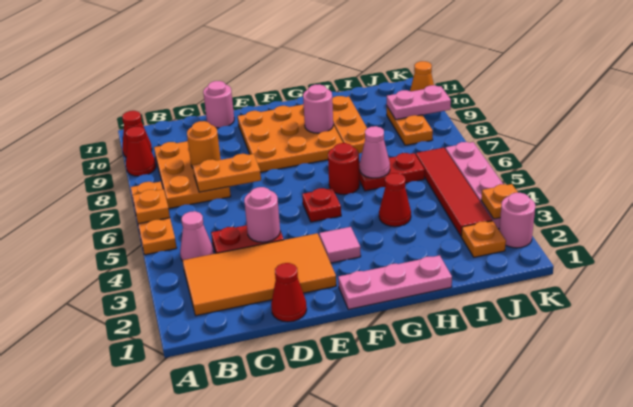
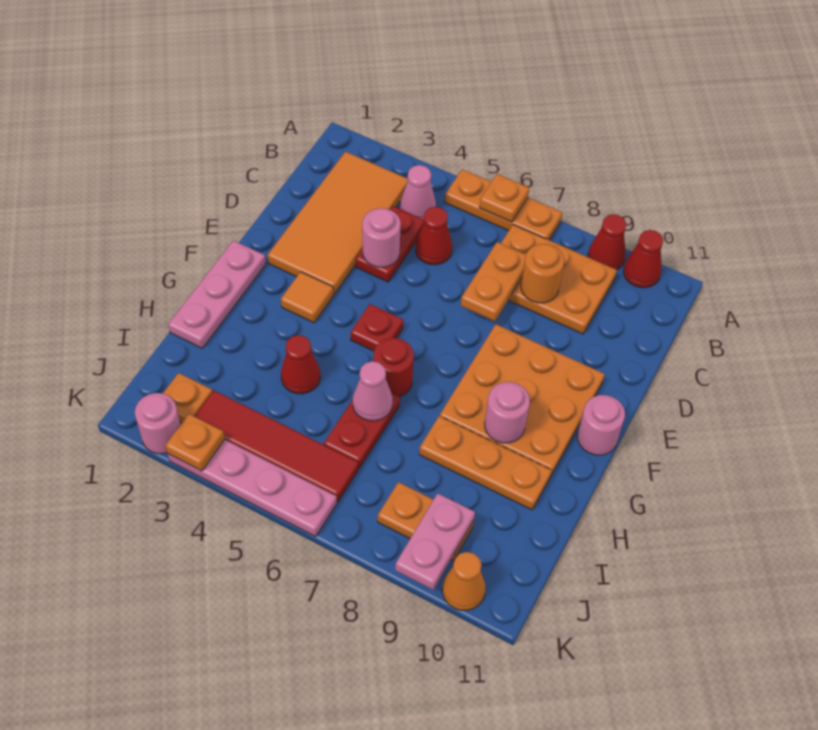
red 1x1 cone [271,263,307,322] -> red 1x1 cone moved to [415,207,452,265]
pink 1x1 round brick [203,81,234,128] -> pink 1x1 round brick moved to [577,395,625,455]
pink 1x1 tile [319,227,361,263] -> orange 1x1 tile [281,272,334,323]

